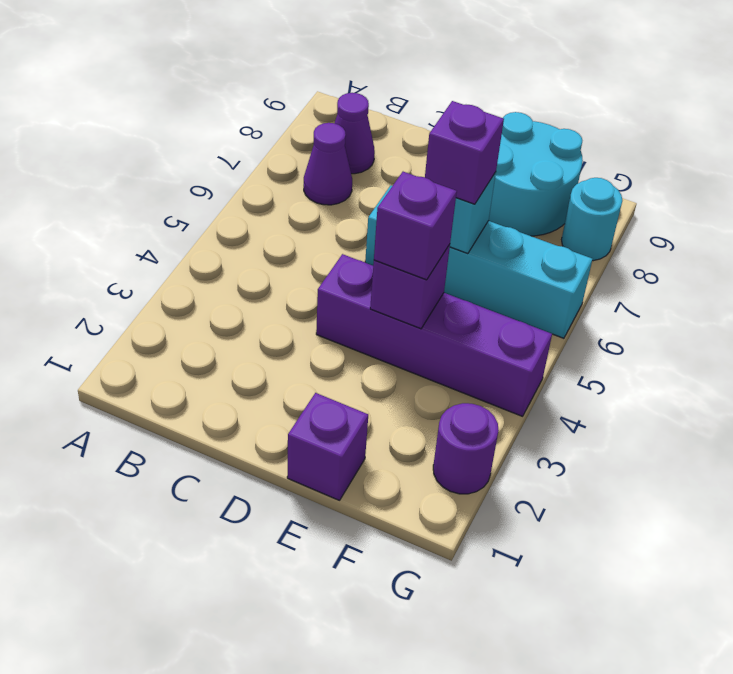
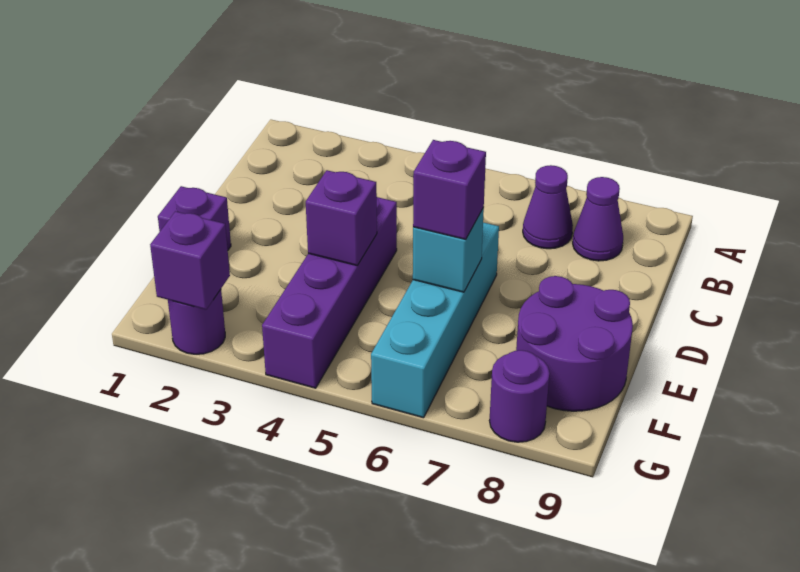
purple 1x1 brick [374,172,457,280] -> purple 1x1 brick moved to [150,211,230,310]
cyan 2x2 round brick [489,112,583,236] -> purple 2x2 round brick [516,276,633,411]
cyan 1x1 round brick [562,178,622,261] -> purple 1x1 round brick [489,350,550,442]

